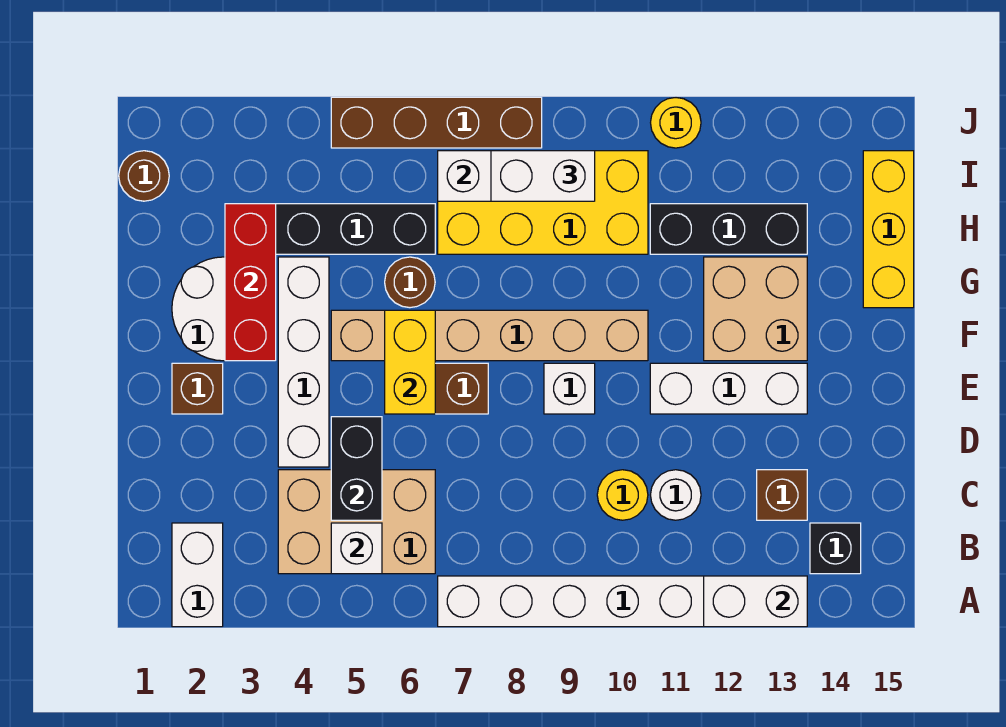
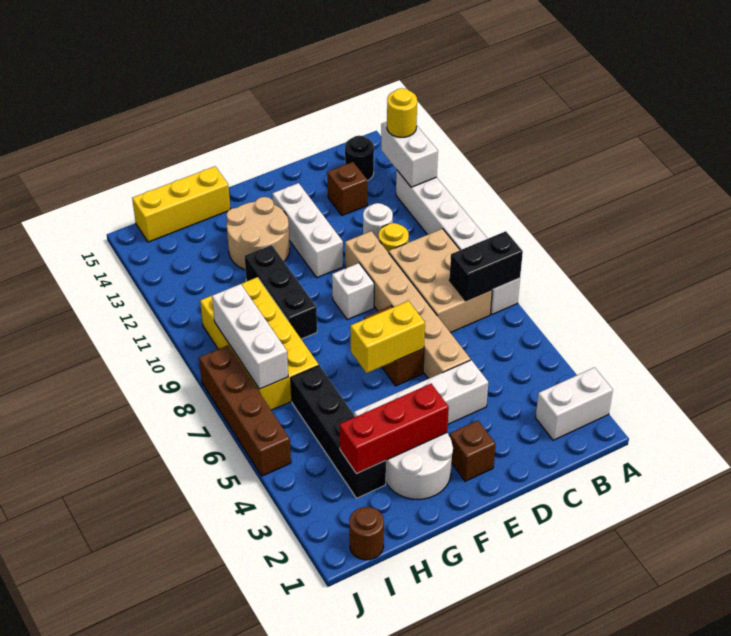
tan 2x3 brick [278,470,435,574] -> tan 2x3 brick moved to [389,229,492,333]
white 1x1 brick [331,523,382,574] -> none
black 1x1 brick [810,523,861,574] -> black 1x1 round brick [345,136,374,181]
black 1x2 brick [331,417,382,520] -> black 1x2 brick moved to [450,231,523,301]
tan 1x6 brick [331,310,648,361] -> tan 1x6 brick moved to [345,231,471,379]
tan 2x2 brick [704,257,807,361] -> tan 2x2 round brick [226,197,290,270]
brown 1x1 round brick [385,257,435,308] -> none
black 1x3 brick [650,204,807,254] -> black 1x3 brick moved to [244,245,317,339]
white 1x2 brick [491,151,595,201] -> none
yellow 1x1 round brick [651,98,701,148] -> yellow 1x1 round brick moved to [387,88,417,138]

